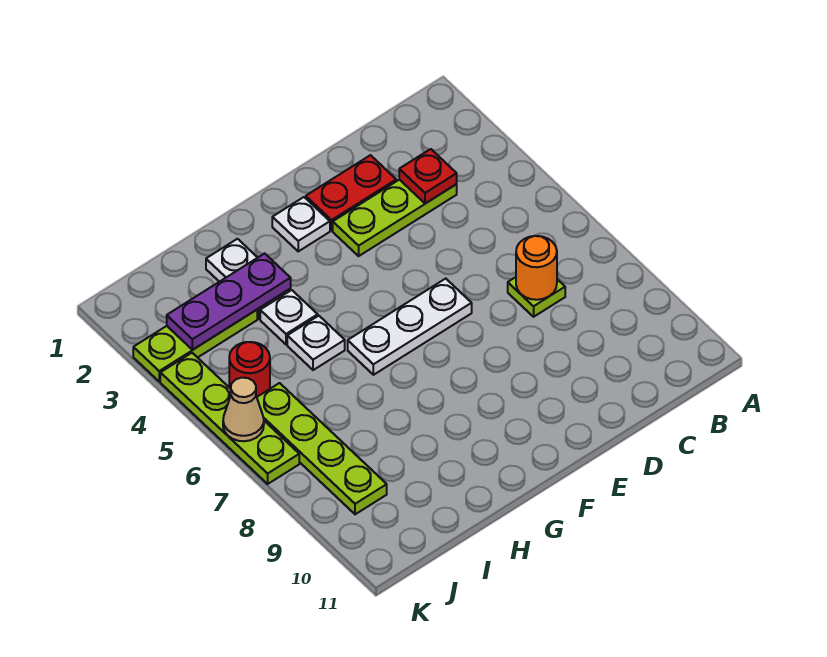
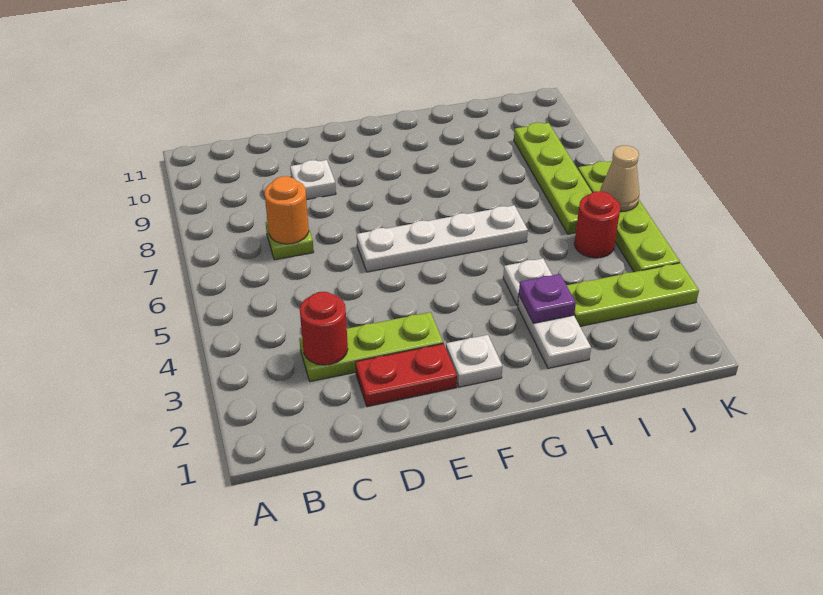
red 1x1 plate [399,149,457,204] -> red 1x1 round brick [300,292,348,365]
white 1x3 plate [348,279,472,375] -> white 1x4 plate [357,205,528,272]
purple 1x3 plate [167,253,291,350] -> purple 1x1 plate [519,274,576,323]
white 1x1 plate [287,316,345,370] -> white 1x1 plate moved to [290,160,336,200]

